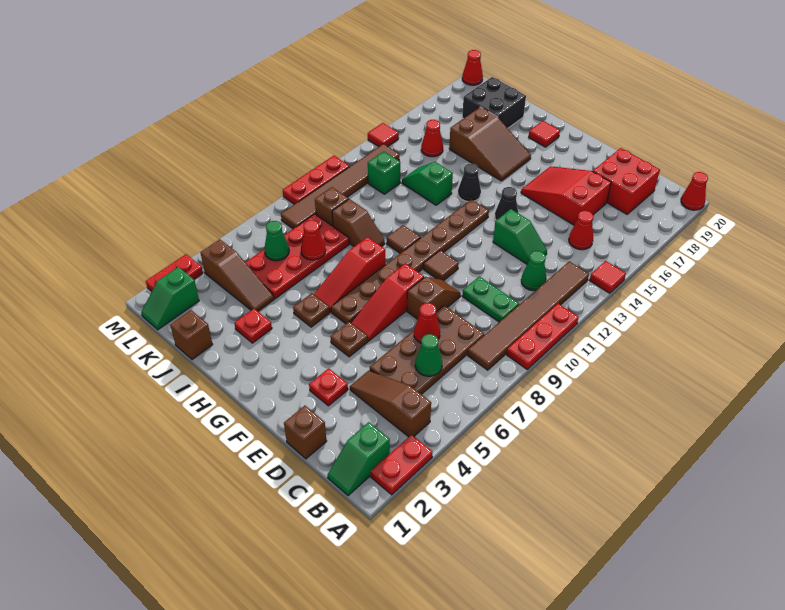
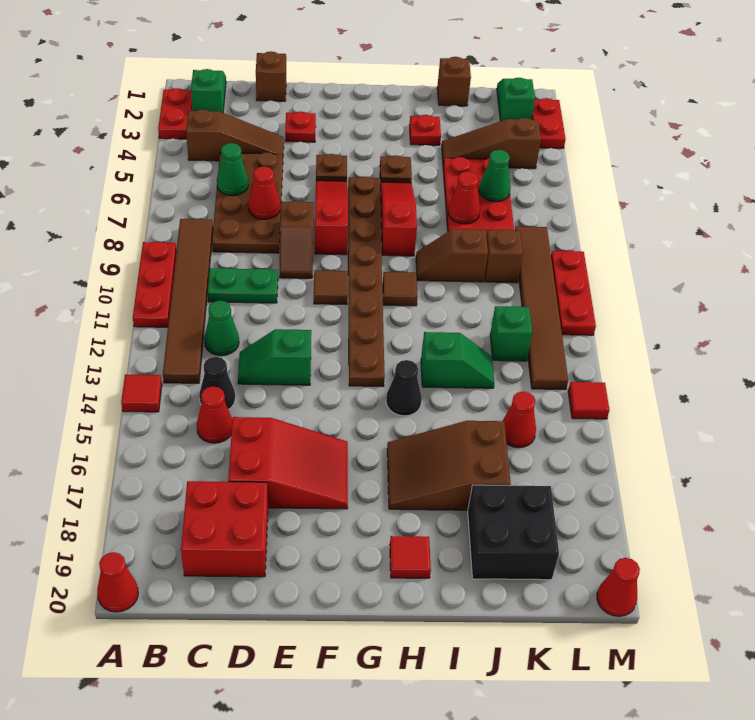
black 1x1 cone [495,187,518,220] -> black 1x1 cone moved to [199,357,235,409]

